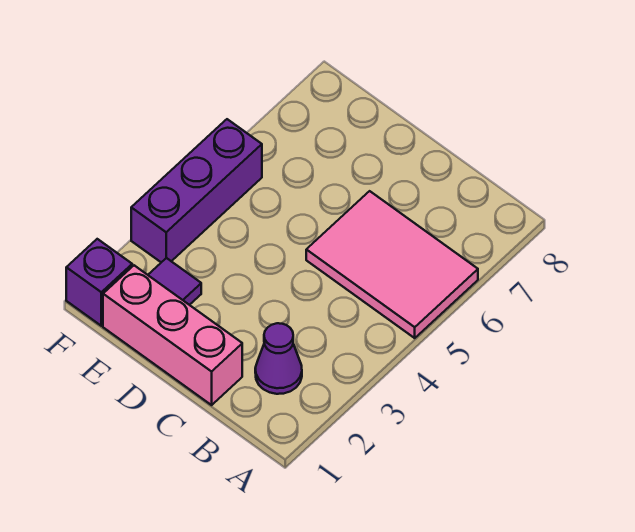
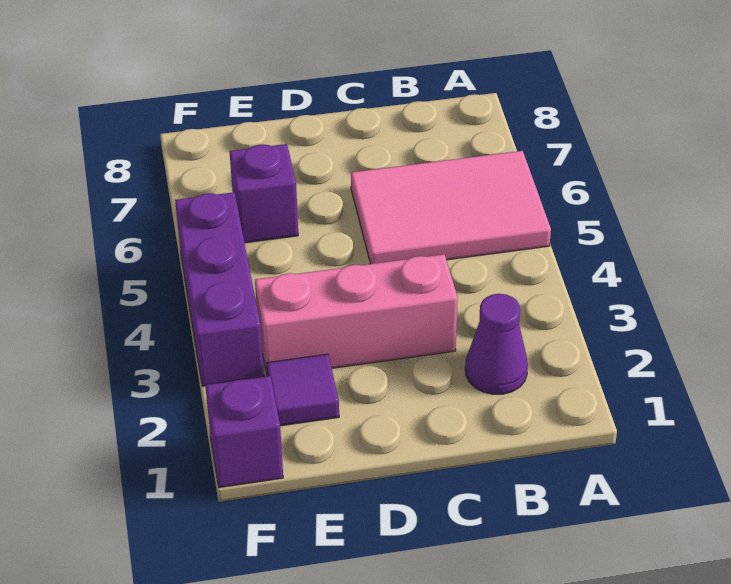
pink 1x3 brick [103,265,242,405] -> pink 1x3 brick moved to [255,254,458,374]
none -> purple 1x1 brick [229,144,298,243]

